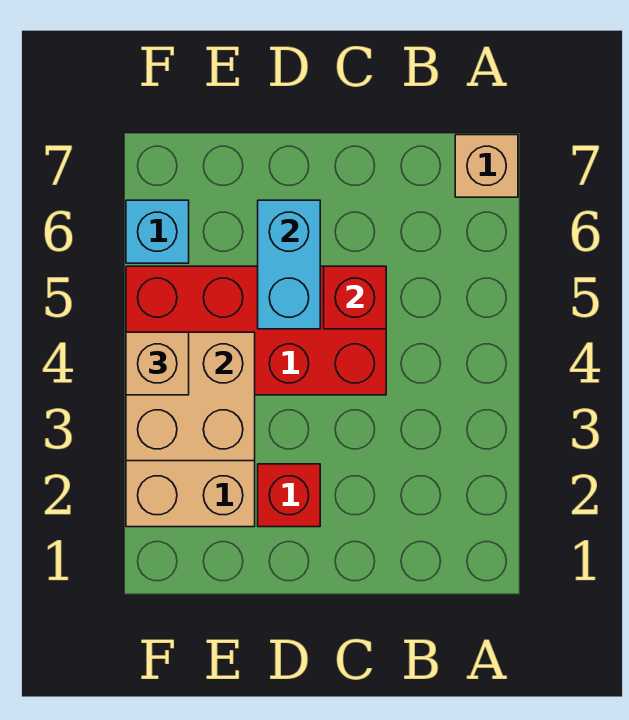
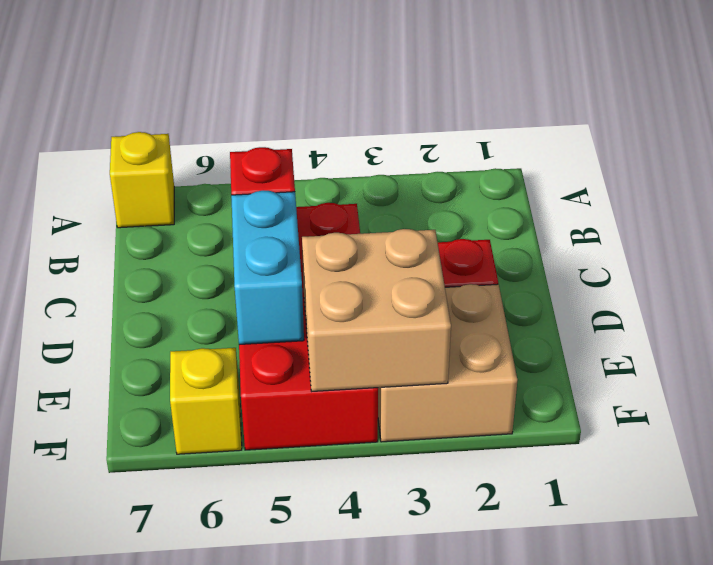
tan 1x1 brick [455,135,518,197] -> yellow 1x1 brick [110,132,174,228]
cyan 1x2 brick [258,200,320,329] -> cyan 1x2 brick turned to [231,190,304,345]
tan 1x1 brick [126,332,189,395] -> none
cyan 1x1 brick [126,200,189,263] -> yellow 1x1 brick [170,348,242,454]

